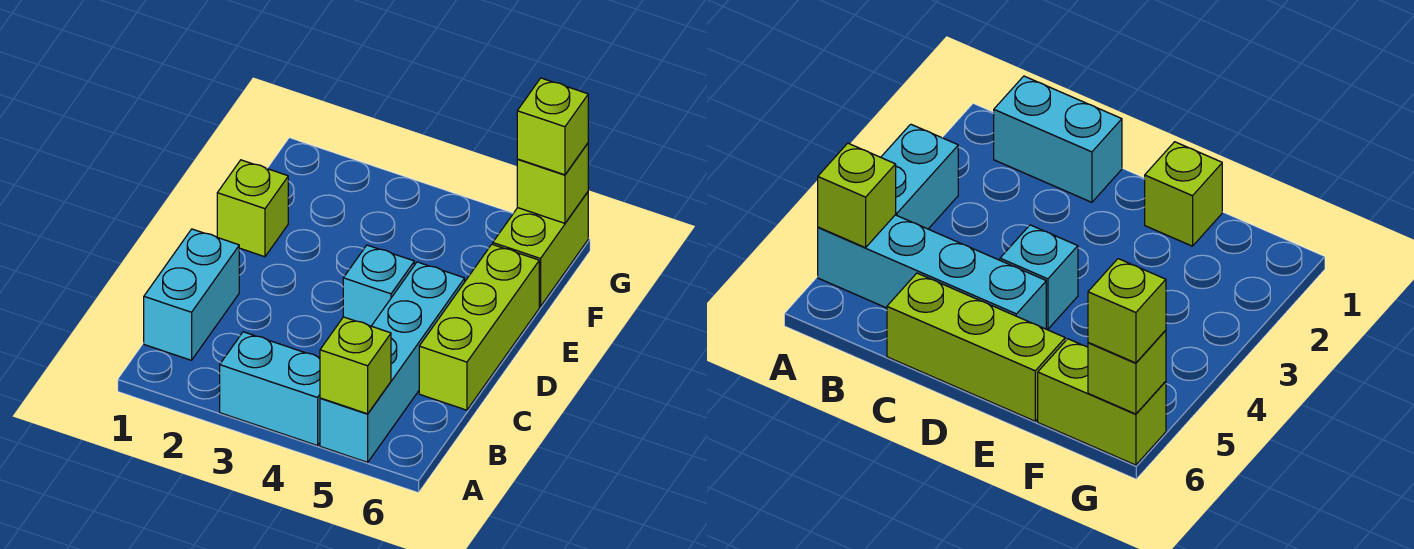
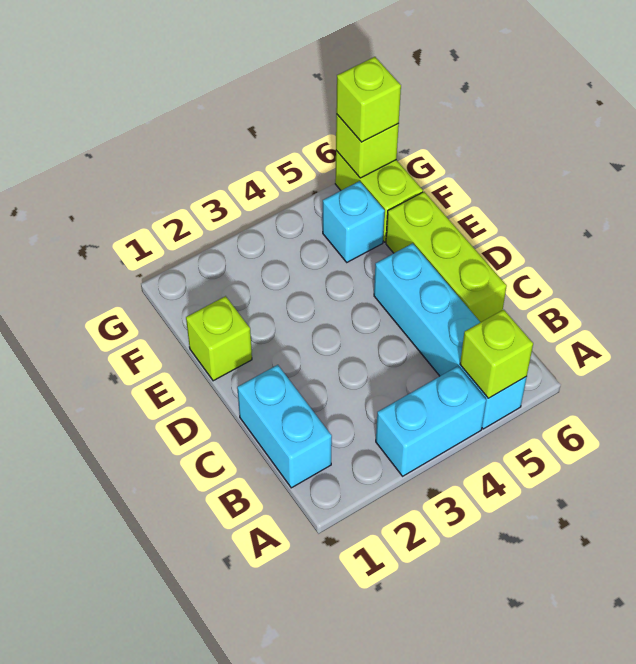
cyan 1x1 brick [343,245,414,326] -> cyan 1x1 brick moved to [323,181,385,262]

